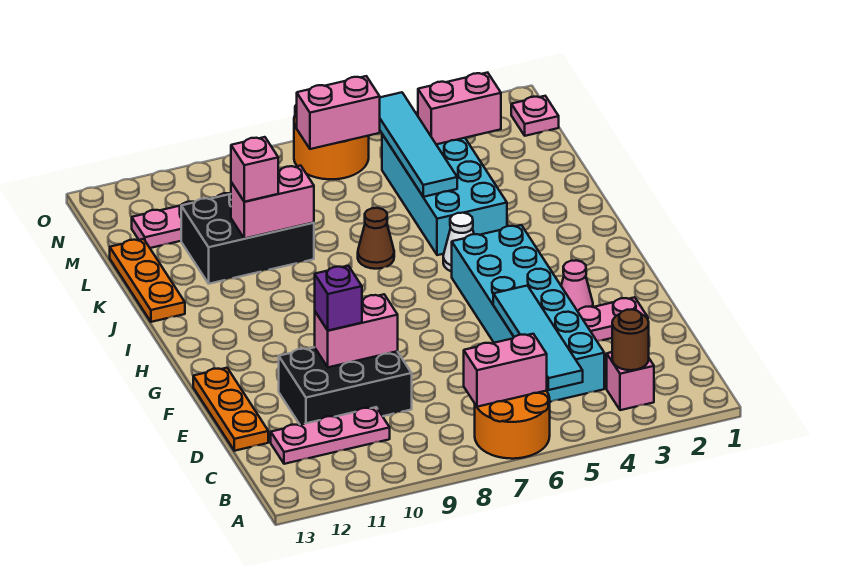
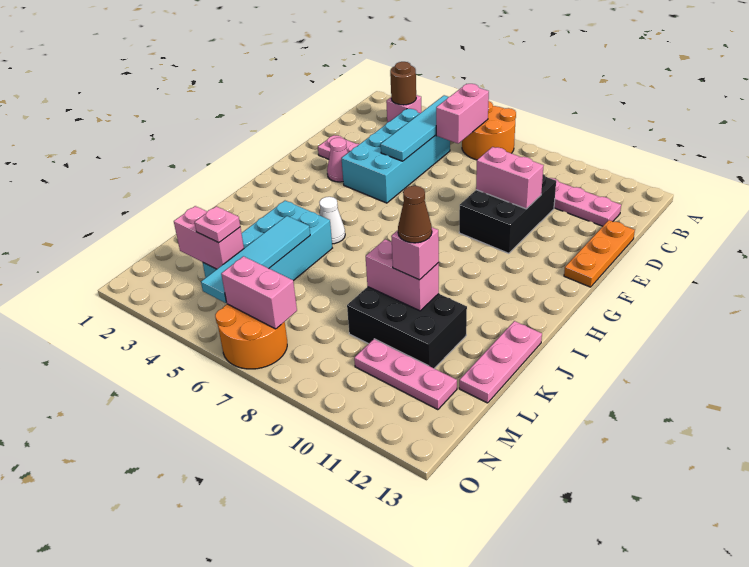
pink 1x2 brick [464,334,547,407] -> pink 1x2 brick turned to [436,84,489,143]
cyan 2x6 brick [452,225,604,402] -> cyan 2x4 brick [342,109,450,203]
black 2x3 brick [279,347,412,425] -> black 2x3 brick turned to [459,174,556,253]
purple 1x1 brick [315,266,362,330] -> none
brown 1x1 cone [358,208,394,269] -> brown 1x1 cone moved to [398,186,432,243]
orange 1x3 plate [110,239,185,322] -> pink 1x3 plate [459,321,542,403]
pink 1x1 plate [511,96,559,136] -> pink 1x1 plate moved to [195,206,240,243]

